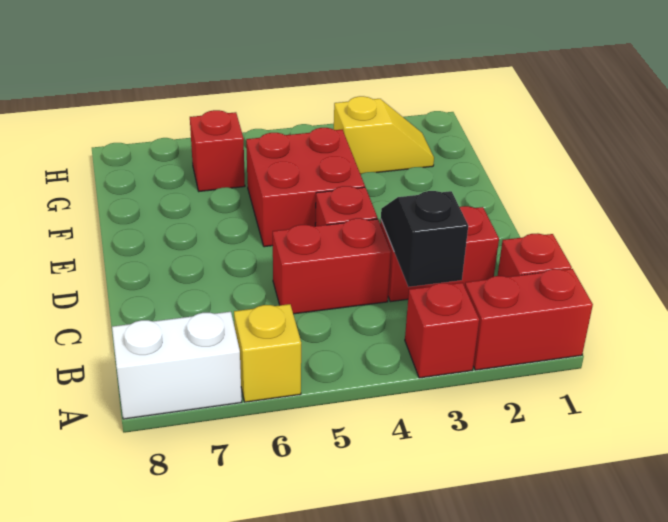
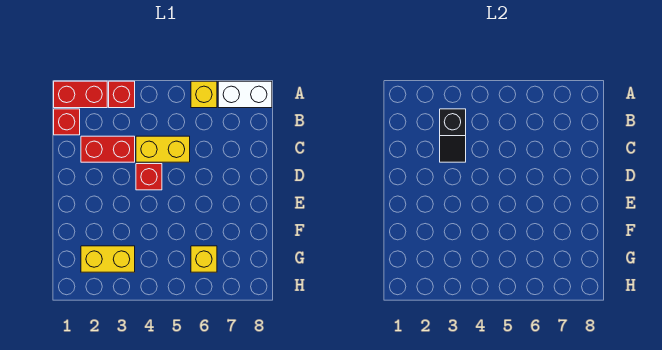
red 1x2 brick [273,218,391,314] -> yellow 1x2 brick [136,136,190,162]
red 2x2 brick [246,128,365,247] -> none
yellow 1x2 slope [334,96,434,174] -> yellow 1x2 brick [81,246,135,272]
red 1x1 brick [190,110,245,191] -> yellow 1x1 brick [191,246,217,272]

